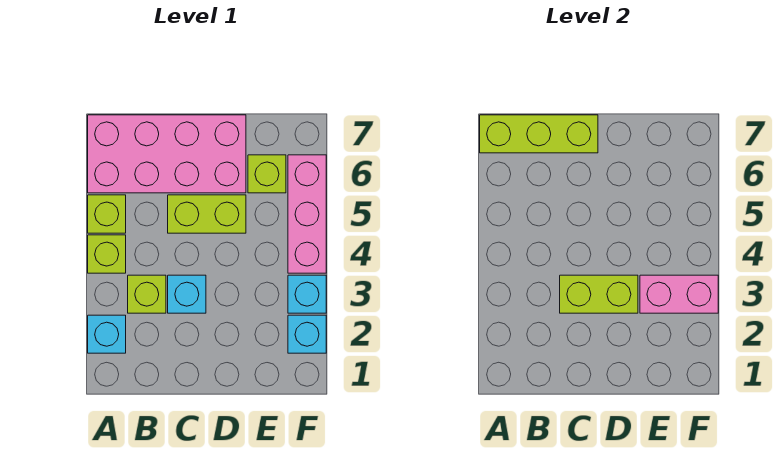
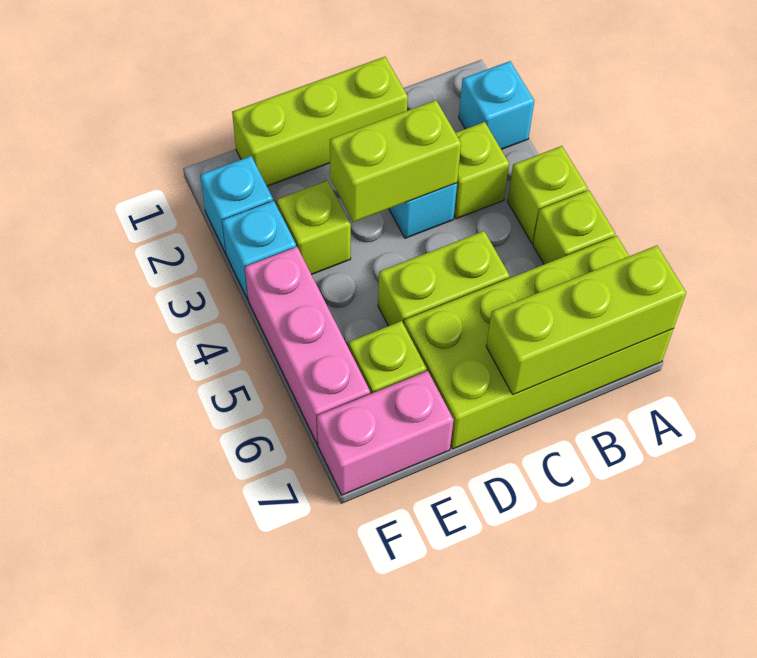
pink 2x4 brick [88,115,246,193] -> lime 2x4 brick [404,236,673,449]
none -> lime 1x3 brick [232,57,408,186]
none -> lime 1x1 brick [277,181,351,275]
pink 1x2 brick [640,275,718,313] -> pink 1x2 brick moved to [317,371,453,495]

